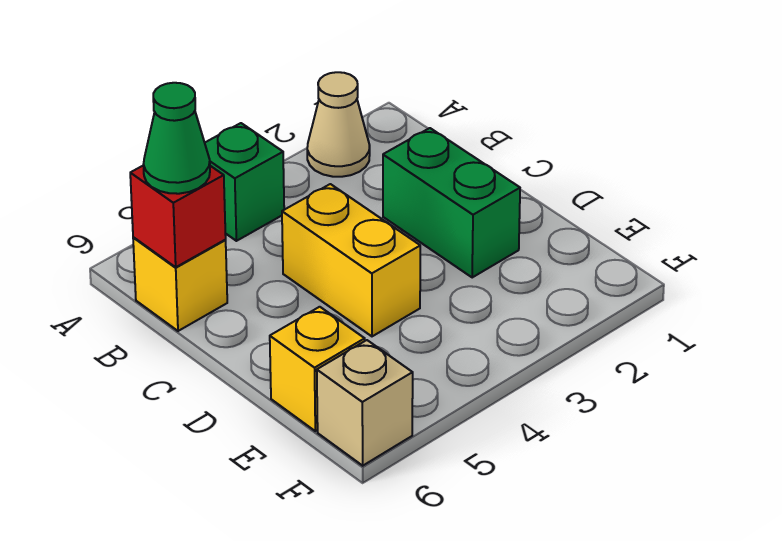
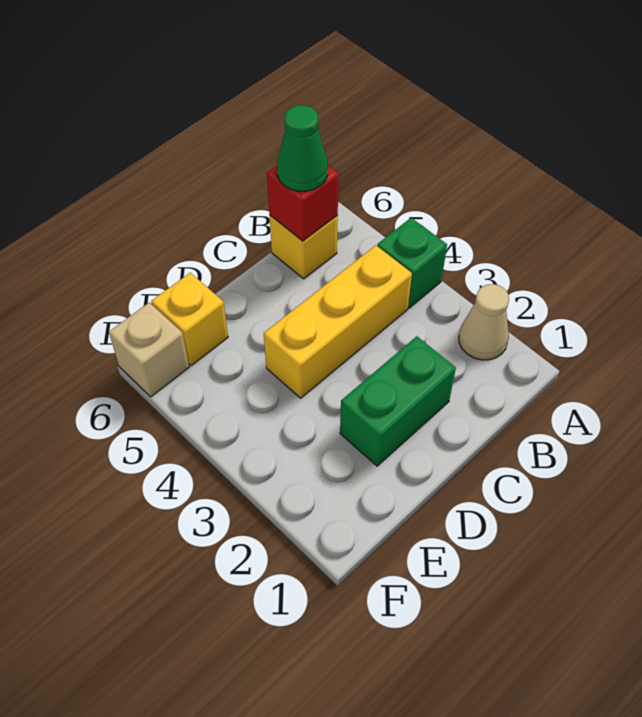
yellow 1x2 brick [282,184,420,336] -> yellow 1x3 brick [264,245,412,398]

